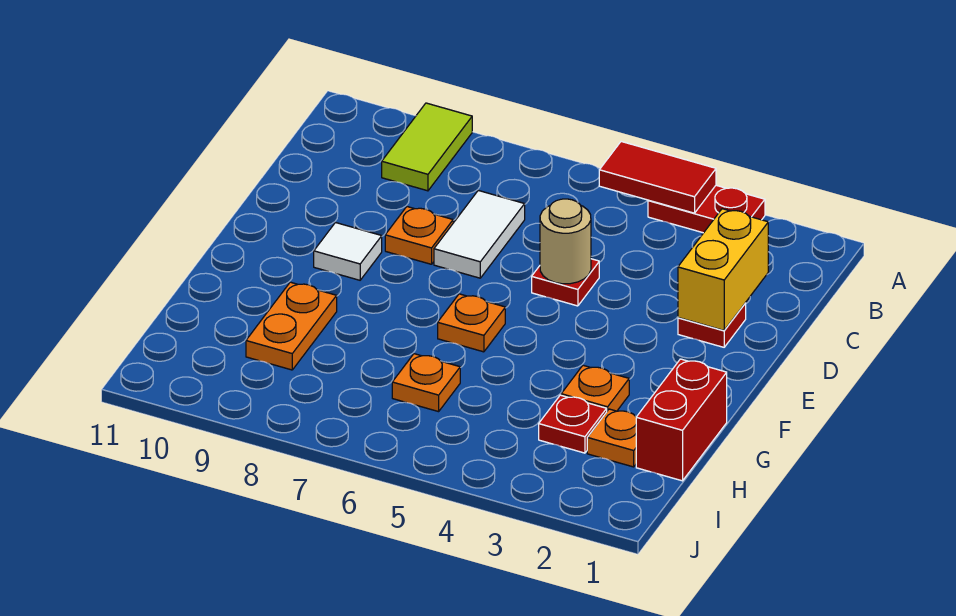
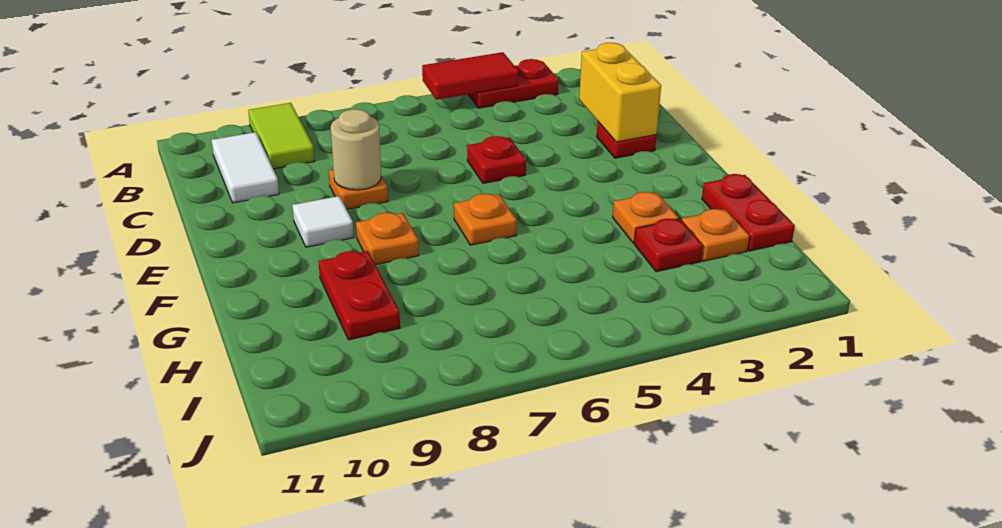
white 1x2 tile [434,190,525,278] -> white 1x2 tile moved to [212,132,279,203]
tan 1x1 round brick [540,199,591,284] -> tan 1x1 round brick moved to [331,109,381,190]
red 1x2 brick [636,359,727,481] -> red 1x2 plate [702,174,795,251]
orange 1x2 plate [246,282,337,370] -> red 1x2 plate [319,251,400,340]
orange 1x1 plate [392,354,460,412] -> orange 1x1 plate moved to [356,213,419,265]

